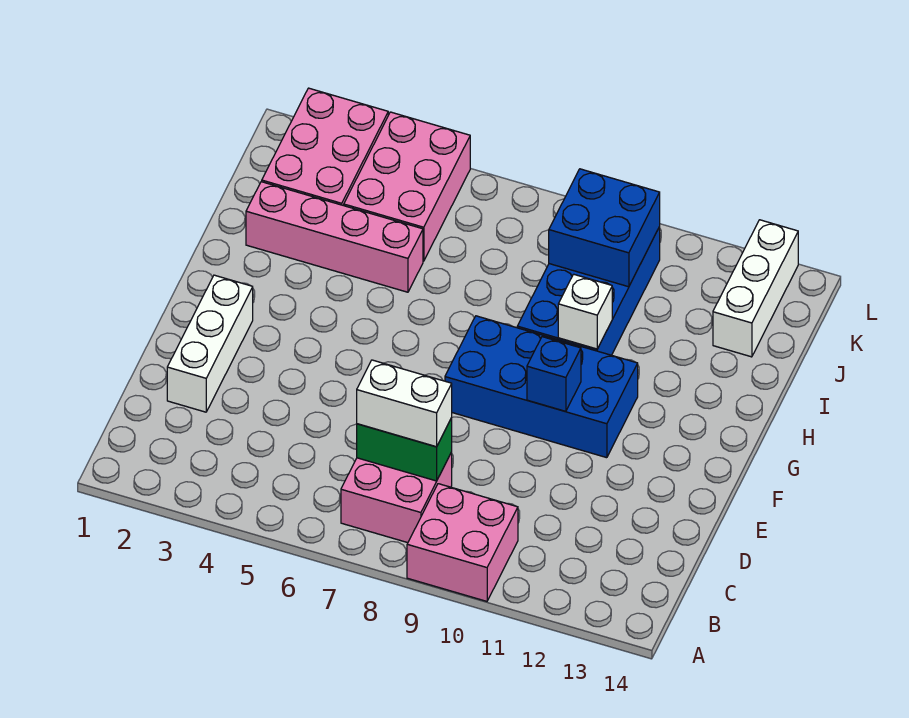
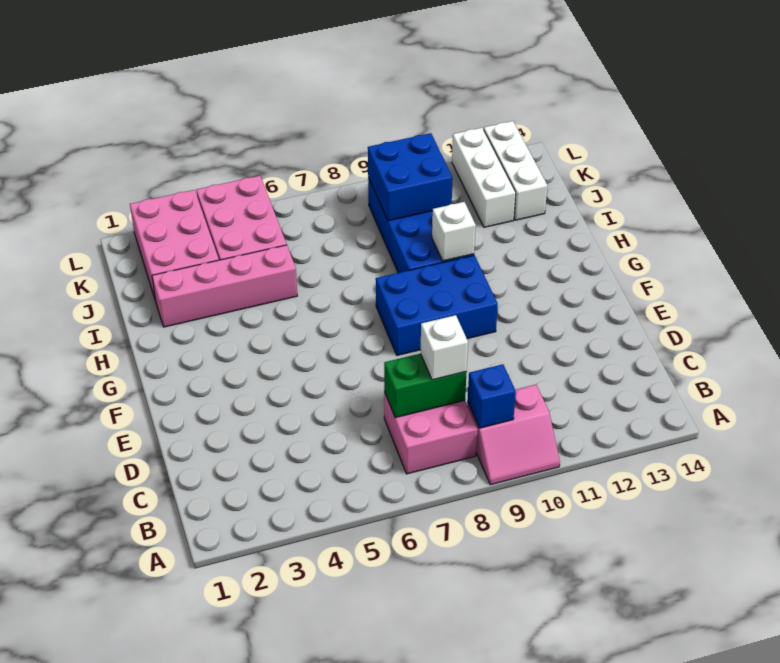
pink 2x2 brick [407,484,518,601] -> pink 2x2 slope [467,385,560,485]
white 1x2 brick [357,360,452,447] -> white 1x1 brick [421,315,468,380]
white 1x3 brick [167,275,253,412] -> white 1x3 brick moved to [452,128,516,227]
blue 2x4 brick [445,316,638,458] -> blue 2x3 brick [376,255,498,355]
blue 1x1 brick [527,337,581,411] -> blue 1x1 brick moved to [467,364,516,428]

